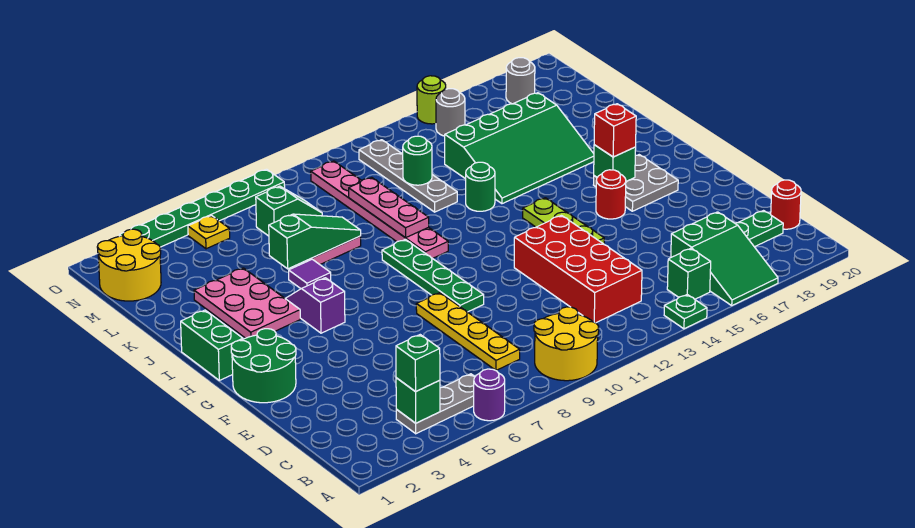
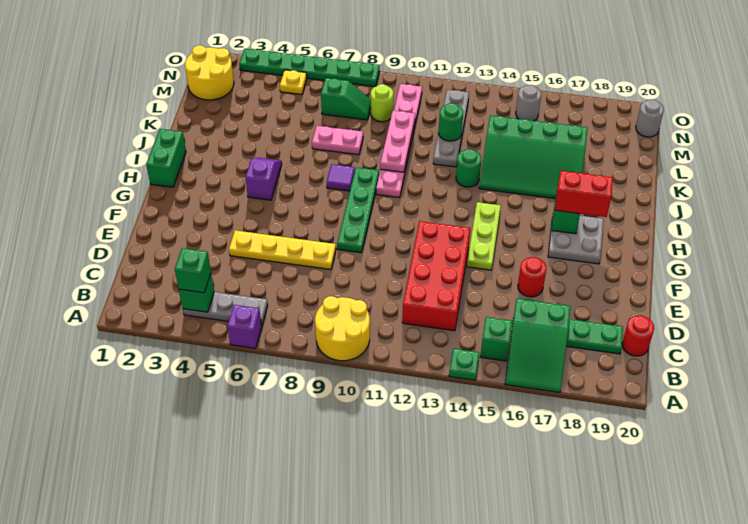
purple 1x1 round brick [474,369,505,421] -> purple 1x1 brick [227,305,262,349]
yellow 1x4 plate [416,293,520,370] -> yellow 1x4 plate turned to [229,230,336,270]
green 2x2 round brick [231,329,296,403] -> none
red 1x1 round brick [596,170,626,219] -> red 1x1 round brick moved to [518,257,546,297]
red 1x1 brick [594,104,636,157] -> red 1x2 brick [555,171,613,217]
pink 2x3 plate [194,268,300,338] -> none
purple 1x1 tile [289,259,331,289] -> purple 1x1 tile moved to [327,164,355,191]
green 1x3 slope [269,214,361,269] -> none
grey 1x1 round brick [506,58,535,104] -> grey 1x1 round brick moved to [636,100,664,137]
lime 1x1 round brick [417,76,446,124] -> lime 1x1 round brick moved to [371,84,394,122]

